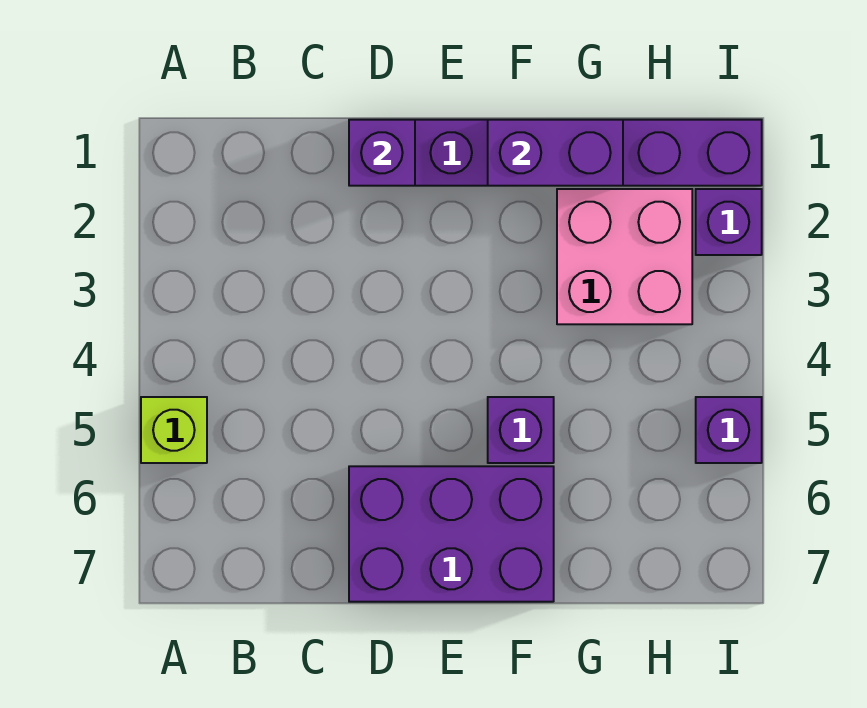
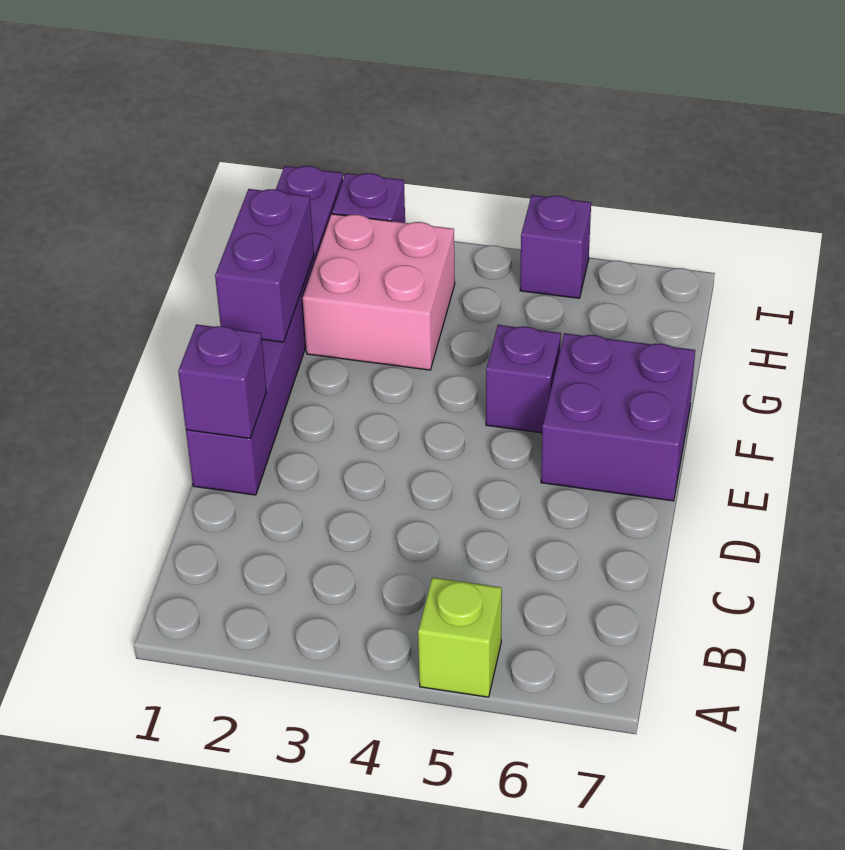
purple 2x3 brick [349,466,554,602] -> purple 2x2 brick [541,333,695,501]

